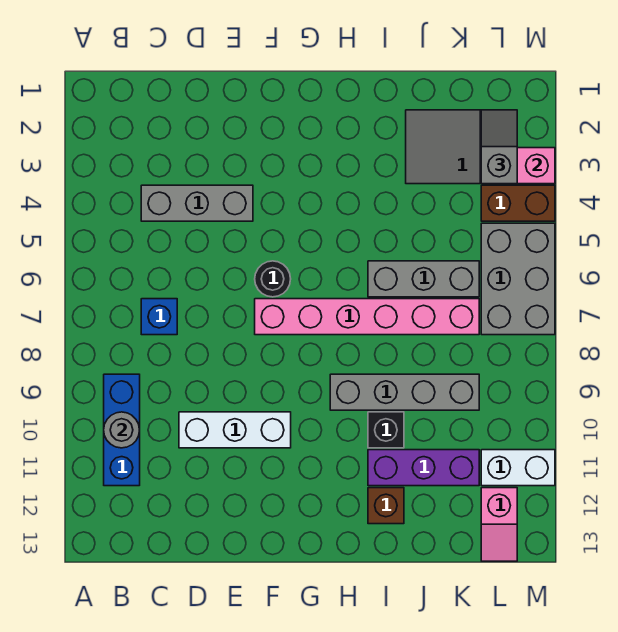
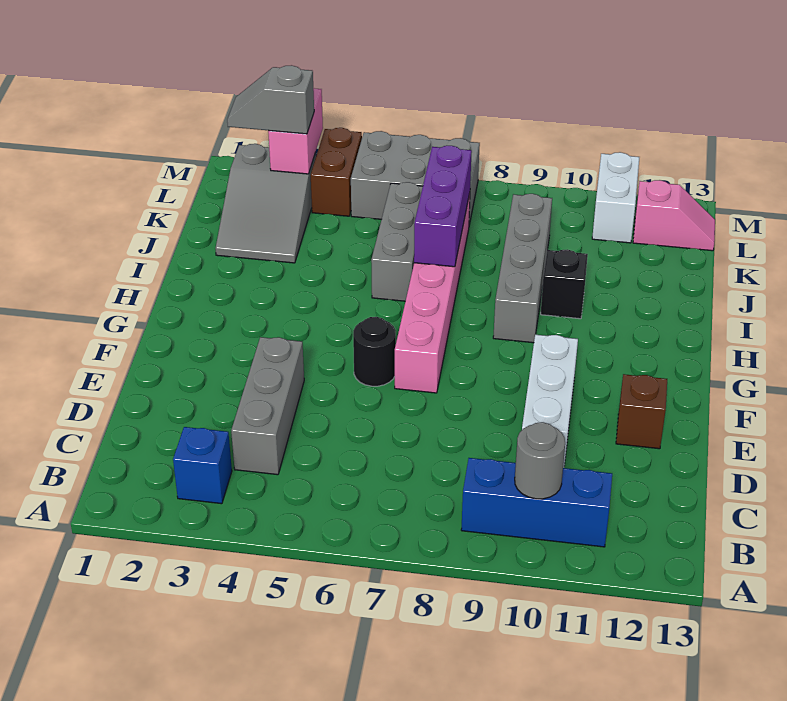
blue 1x1 brick [141,299,177,335] -> blue 1x1 brick moved to [173,427,232,504]
purple 1x3 brick [368,450,479,486] -> purple 1x3 brick moved to [414,146,472,267]
brown 1x1 brick [368,488,404,524] -> brown 1x1 brick moved to [616,374,667,449]

